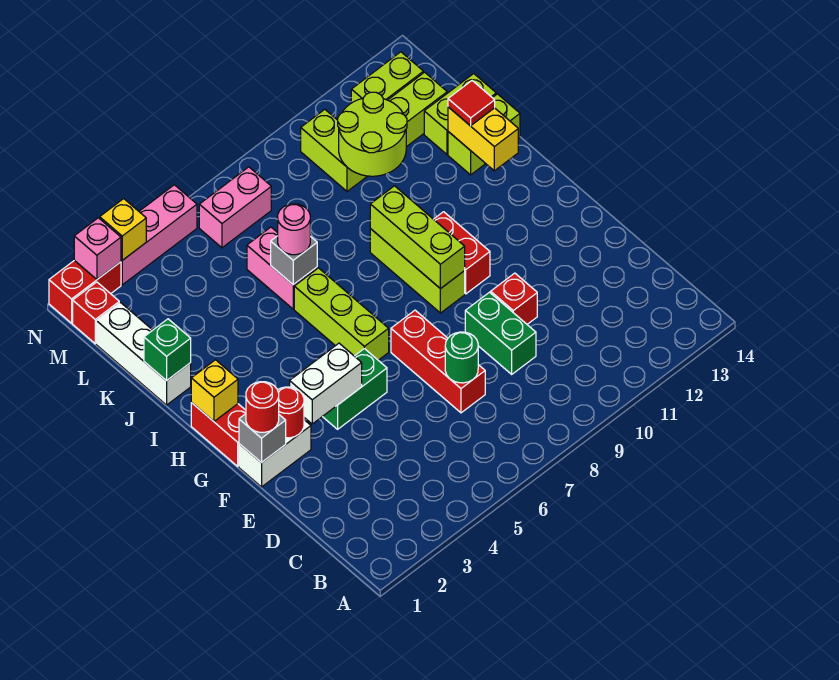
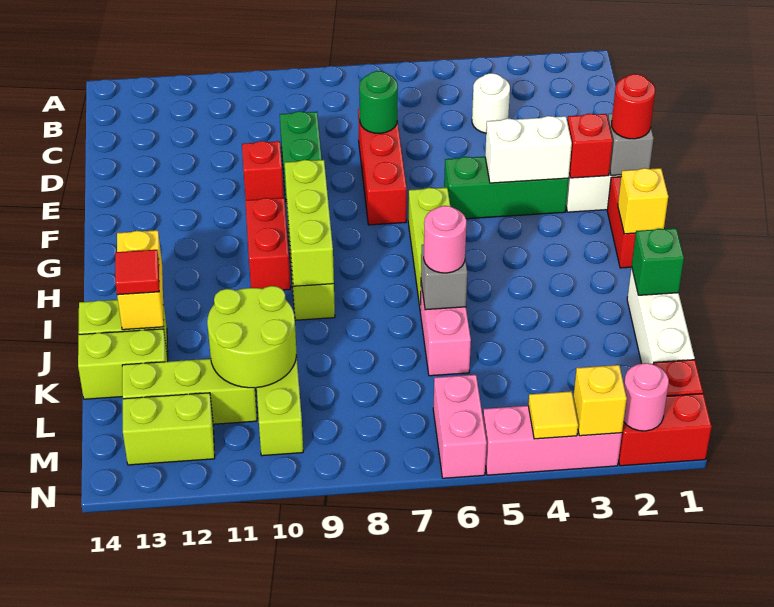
none -> white 1x1 round brick [472,73,510,133]
red 1x1 round brick [278,387,304,438] -> red 1x1 brick [567,114,613,178]
green 1x2 brick [323,349,387,429] -> green 1x3 brick [444,157,569,219]
pink 1x2 brick [199,167,271,248] -> pink 1x2 brick turned to [433,375,487,478]
pink 1x1 brick [74,218,121,279] -> pink 1x1 round brick [624,363,669,431]
none -> yellow 1x1 tile [528,391,578,439]

